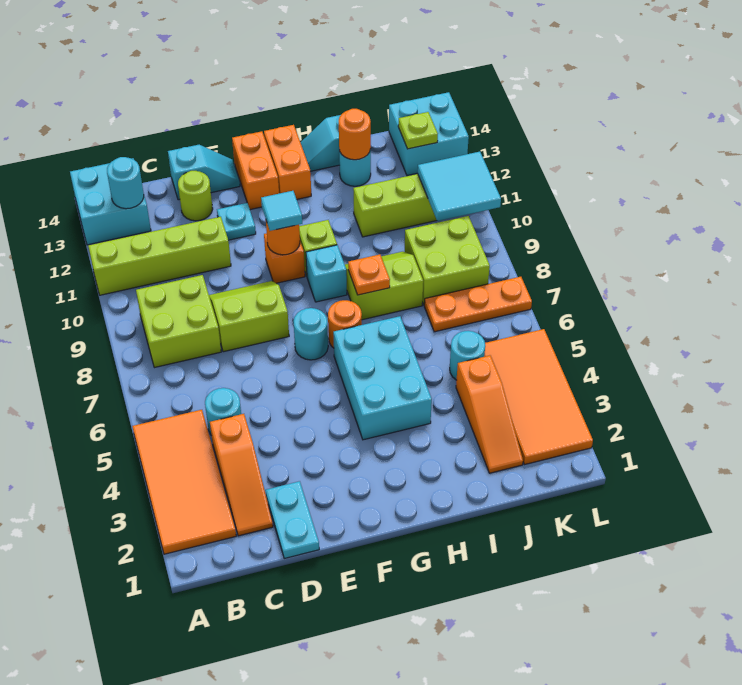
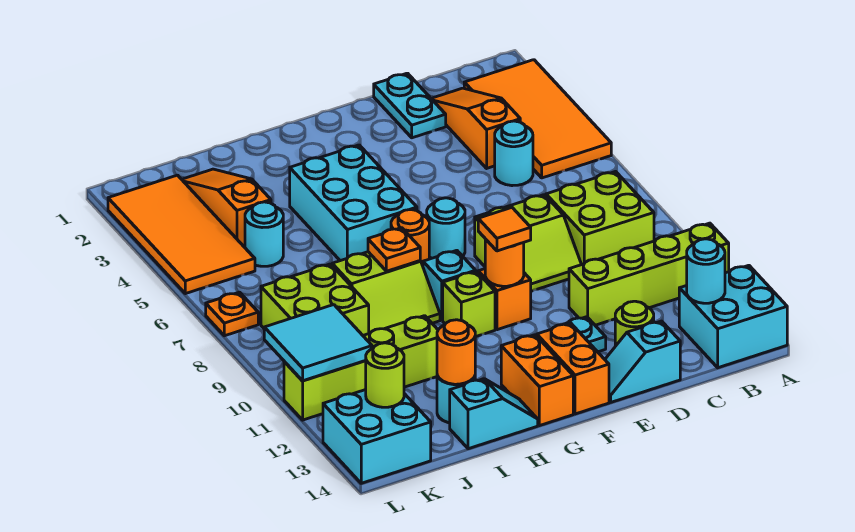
cyan 1x1 tile [261,191,302,231] -> orange 1x1 tile [478,208,531,251]
orange 1x3 plate [424,277,532,332] -> orange 1x1 plate [206,292,258,336]
lime 1x1 plate [398,112,438,149] -> lime 1x1 round brick [366,343,404,407]

